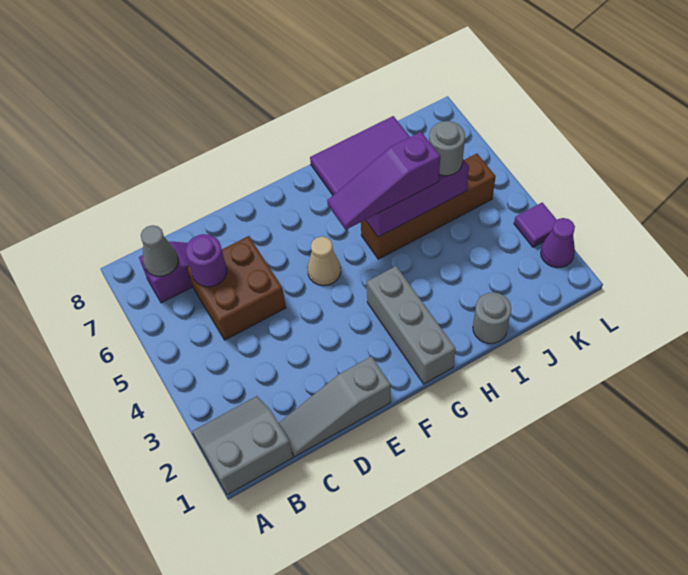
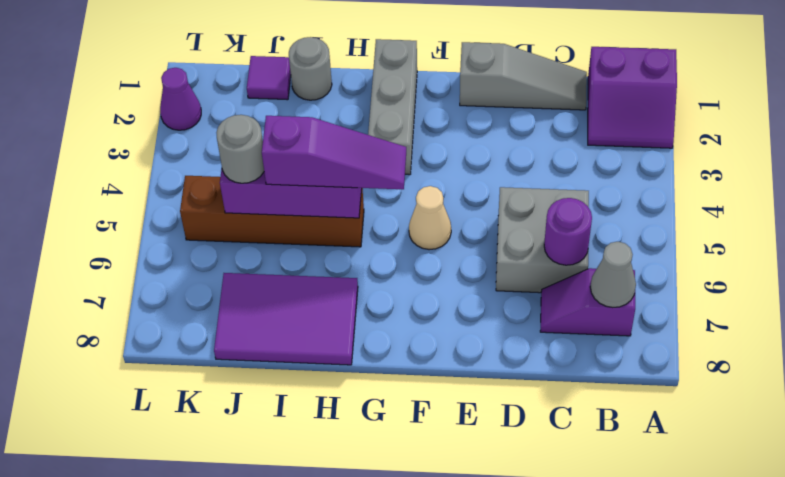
grey 2x2 slope [192,396,293,495] -> purple 2x2 slope [588,47,677,148]
brown 2x2 brick [187,236,286,340] -> grey 2x2 brick [496,187,589,293]
purple 1x1 tile [514,203,557,247] -> purple 1x1 tile moved to [247,56,291,100]

